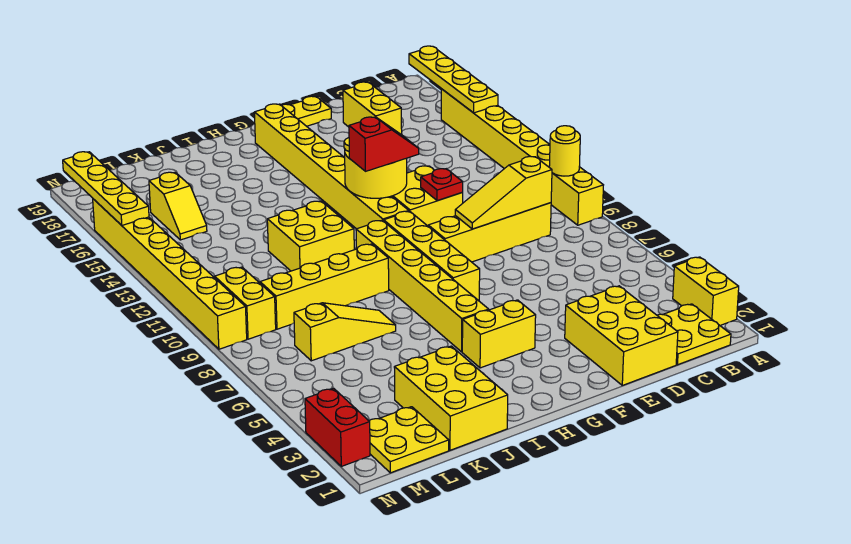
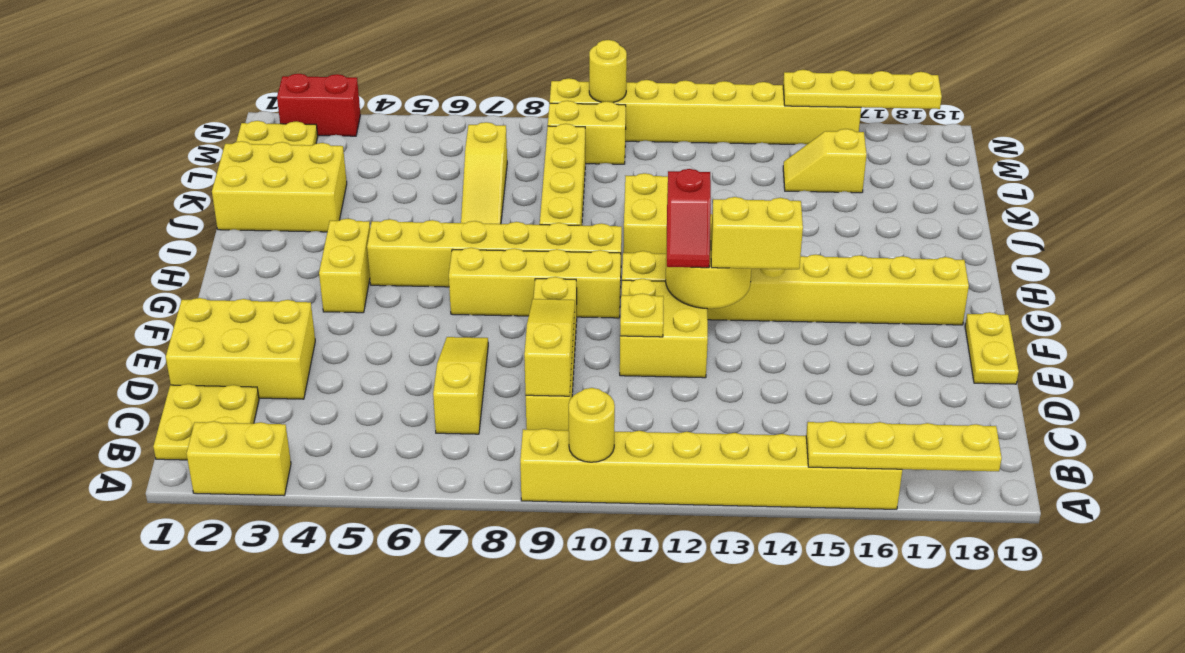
none -> yellow 1x3 slope [433,337,488,434]
red 1x1 plate [421,169,463,201] -> yellow 1x1 plate [620,293,664,337]
none -> yellow 1x1 round brick [589,40,627,102]

